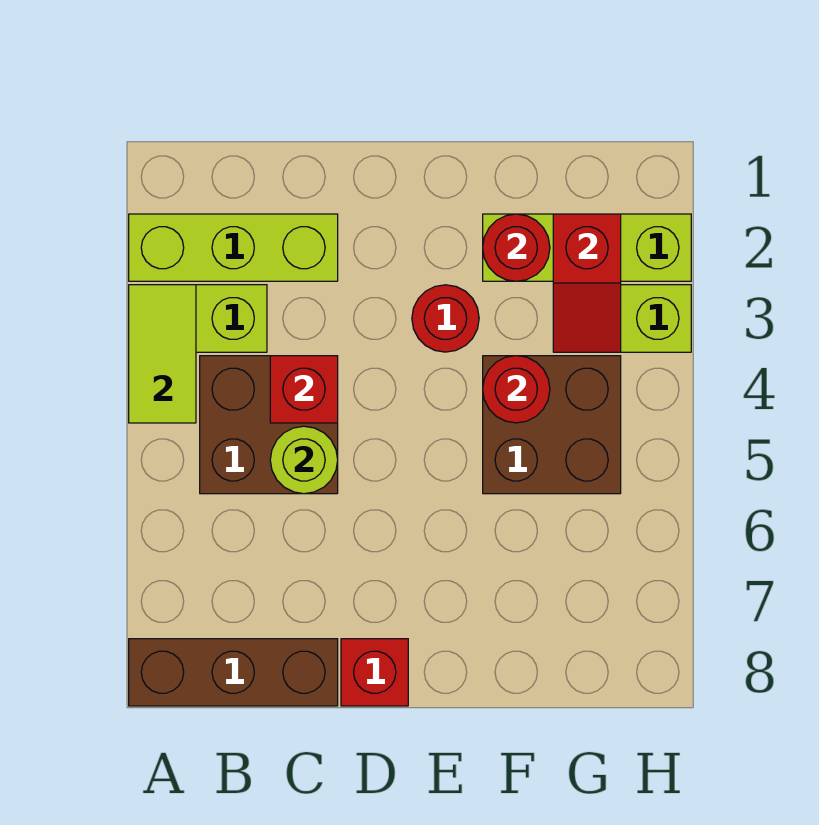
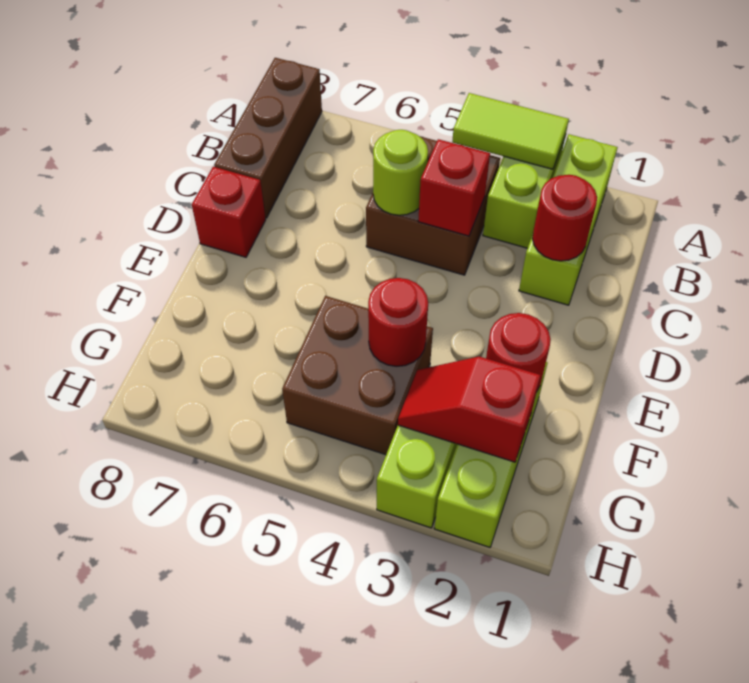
red 1x1 round brick [412,285,479,352] -> red 1x1 round brick moved to [532,175,597,261]

